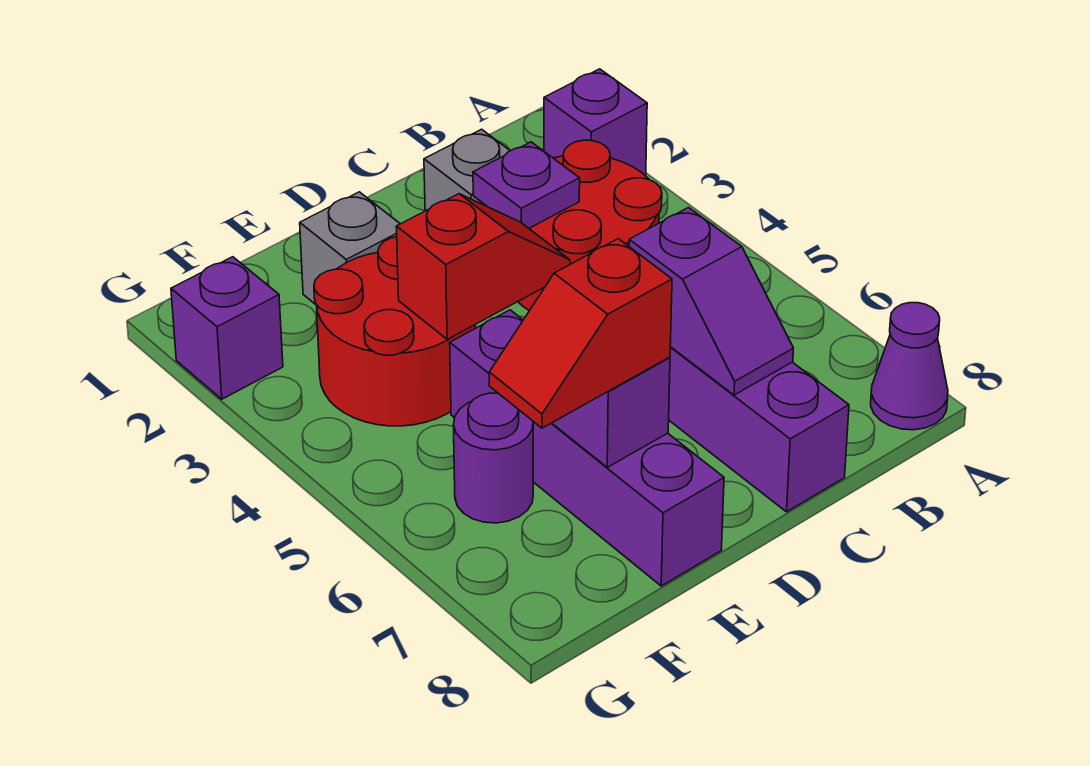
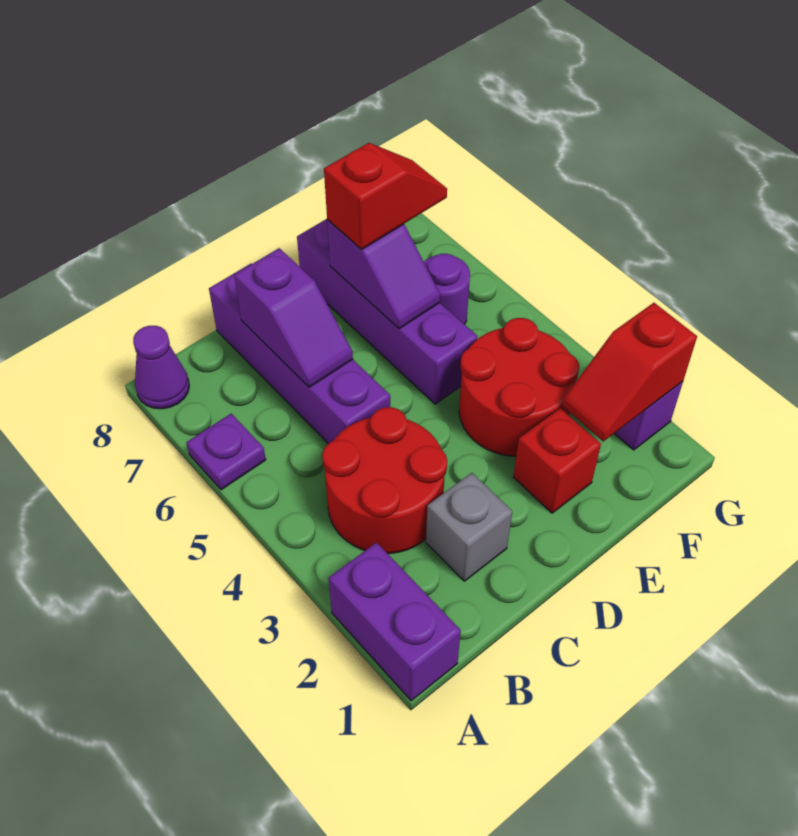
purple 1x1 brick [544,69,647,175] -> purple 1x2 brick [329,543,461,701]
purple 1x1 plate [473,142,580,228] -> purple 1x1 plate moved to [186,414,266,490]
purple 1x2 slope [629,208,793,395] -> purple 1x2 slope turned to [234,248,353,387]
red 1x2 slope [396,194,570,339] -> red 1x2 slope moved to [562,303,697,441]
grey 1x1 brick [300,192,400,305] -> red 1x1 brick [513,408,601,513]

